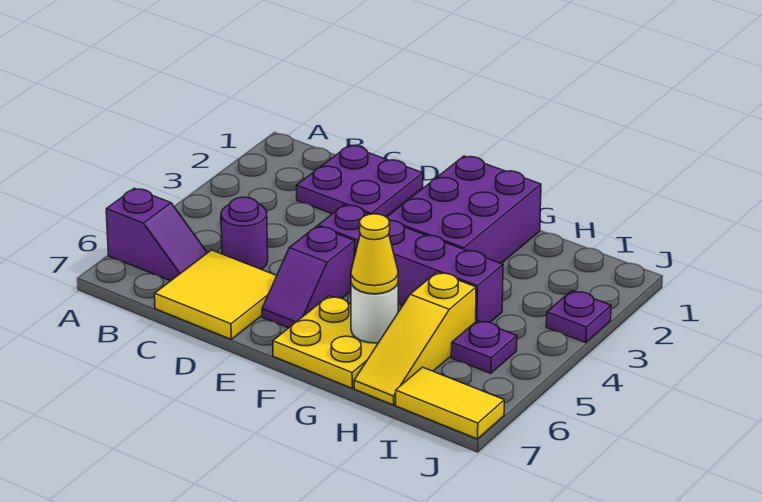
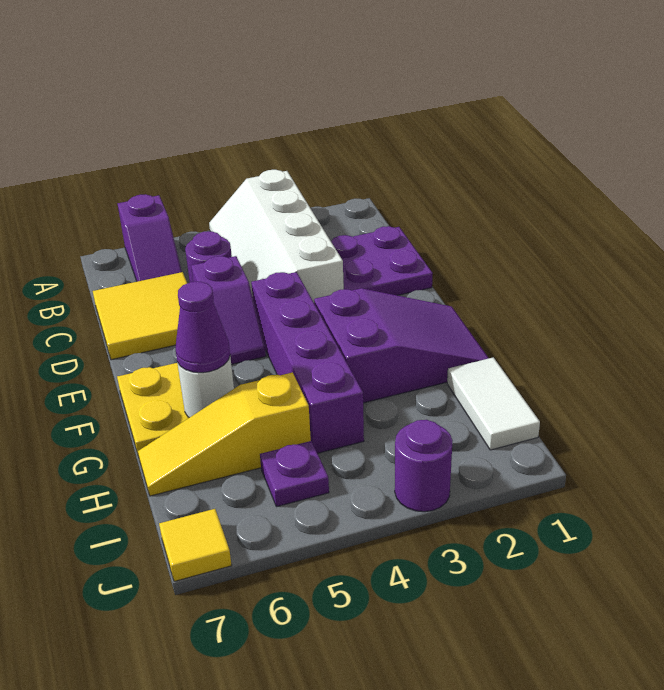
none -> white 2x4 slope [209,170,344,302]
purple 1x2 slope [262,226,355,328] -> purple 1x2 slope turned to [191,256,266,364]
purple 2x3 brick [387,156,541,263] -> purple 2x3 slope [314,288,489,403]
yellow 1x1 cone [351,214,398,294] -> purple 1x1 cone [175,282,230,373]
none -> white 1x2 tile [447,357,540,450]
yellow 1x2 tile [396,367,504,439] -> yellow 1x1 tile [159,509,232,581]
purple 1x1 plate [546,291,611,343] -> purple 1x1 round brick [395,420,453,512]

